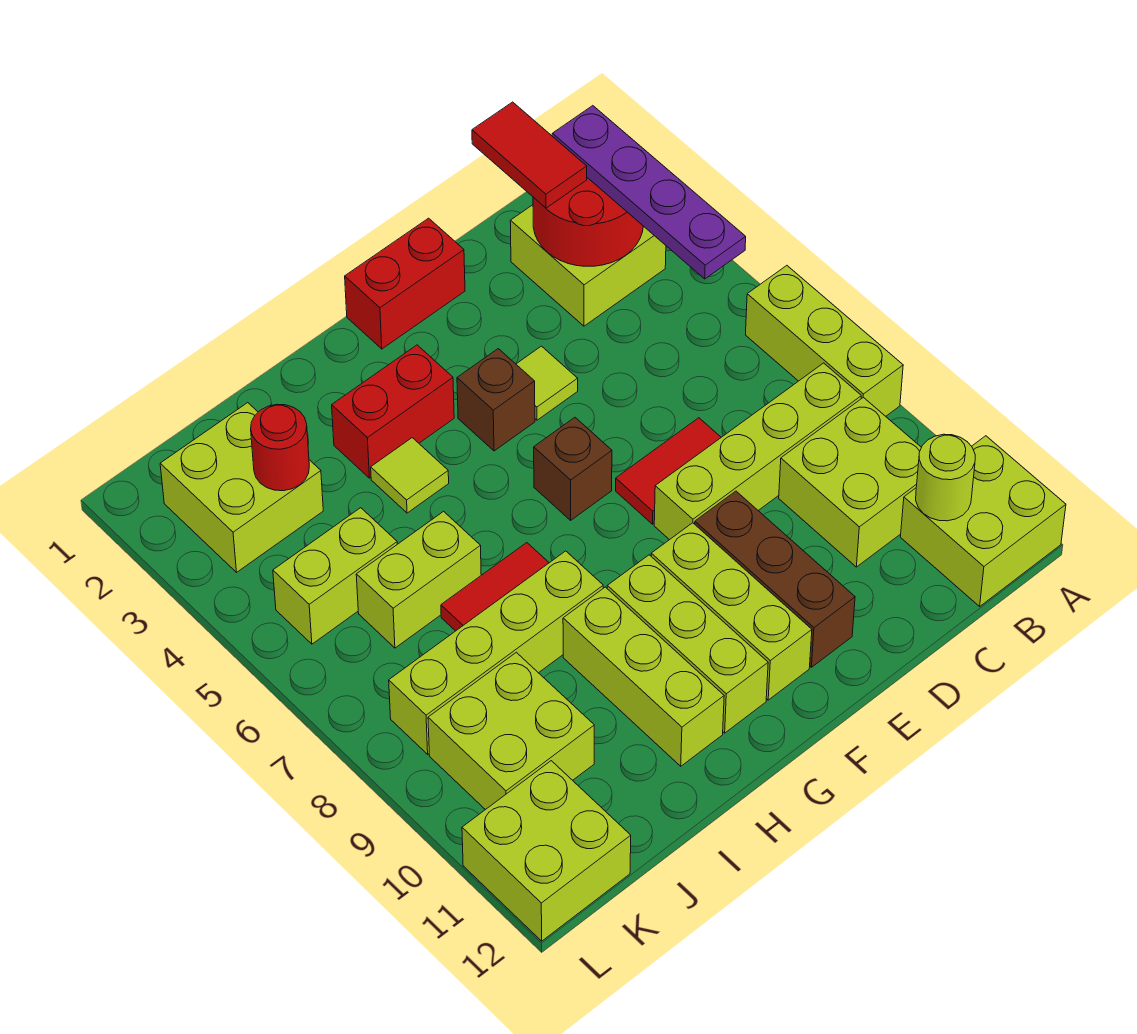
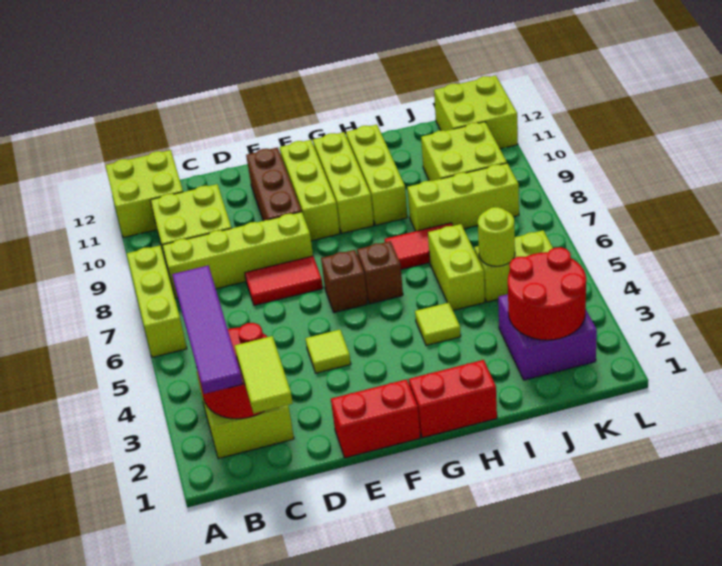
purple 1x4 plate [552,106,746,279] -> purple 1x4 tile [172,266,243,394]
lime 1x1 round brick [916,434,975,521] -> lime 1x1 round brick moved to [478,207,515,266]
red 1x2 tile [472,102,587,208] -> lime 1x2 tile [235,336,293,413]
brown 1x1 brick [457,349,535,451] -> brown 1x1 brick moved to [357,241,403,304]
red 1x2 brick [332,345,454,478] -> red 1x2 brick moved to [409,360,497,438]
lime 1x4 brick [389,551,603,754] -> lime 1x3 brick [407,163,519,231]
lime 1x2 brick [356,511,481,648] -> lime 1x2 brick turned to [428,224,485,310]
lime 2x2 brick [160,403,323,572] -> purple 2x2 brick [498,294,597,380]
red 1x1 round brick [251,404,309,491] -> red 2x2 round brick [508,247,586,340]

